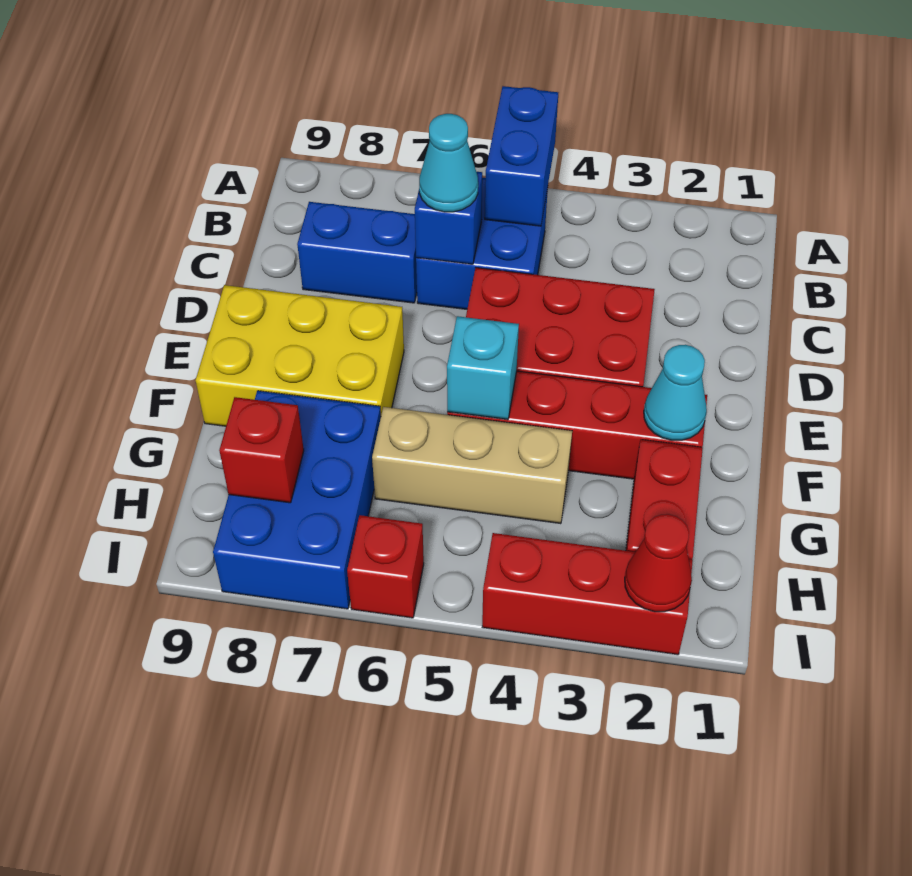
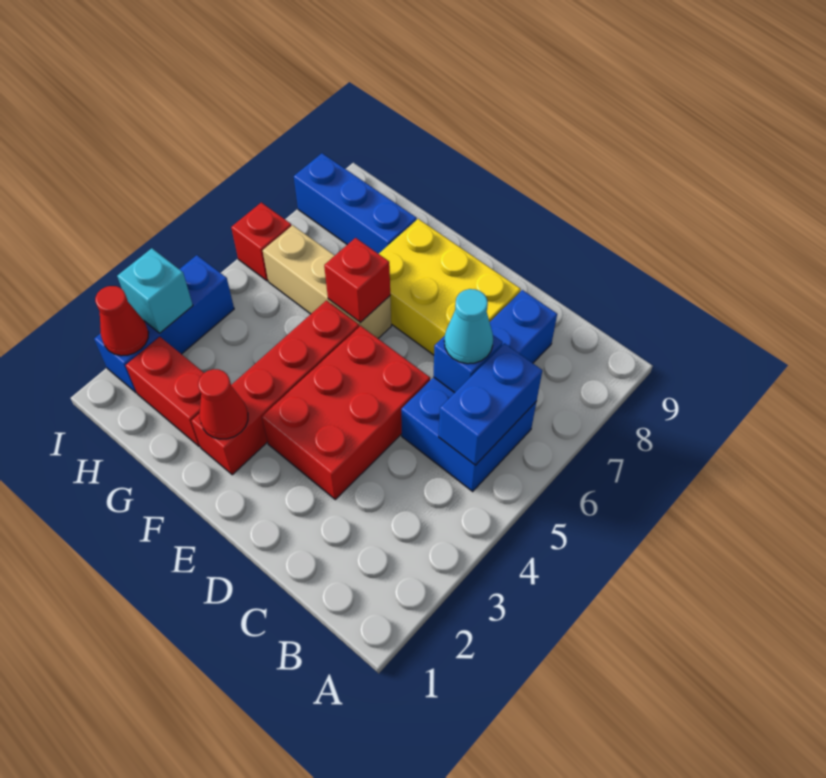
blue 1x2 brick [485,86,558,226] -> blue 1x2 brick turned to [439,343,542,465]
yellow 2x3 brick [196,285,404,426] -> yellow 2x3 brick turned to [379,219,521,355]
cyan 1x1 cone [644,345,707,440] -> red 1x1 cone [198,369,248,439]
cyan 1x1 brick [447,316,519,420] -> cyan 1x1 brick moved to [117,248,193,333]
tan 1x3 brick [372,407,572,524] -> tan 1x3 brick turned to [263,225,391,338]
blue 2x3 brick [213,391,381,609] -> blue 1x3 brick [294,153,417,254]
red 1x1 brick [219,397,304,503] -> red 1x1 brick moved to [324,238,390,323]
red 1x3 brick [482,533,693,655] -> blue 1x3 brick [94,255,234,393]

